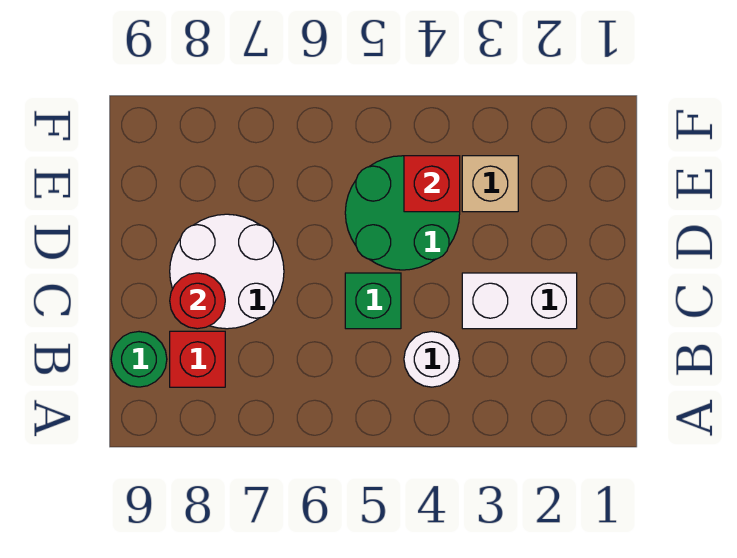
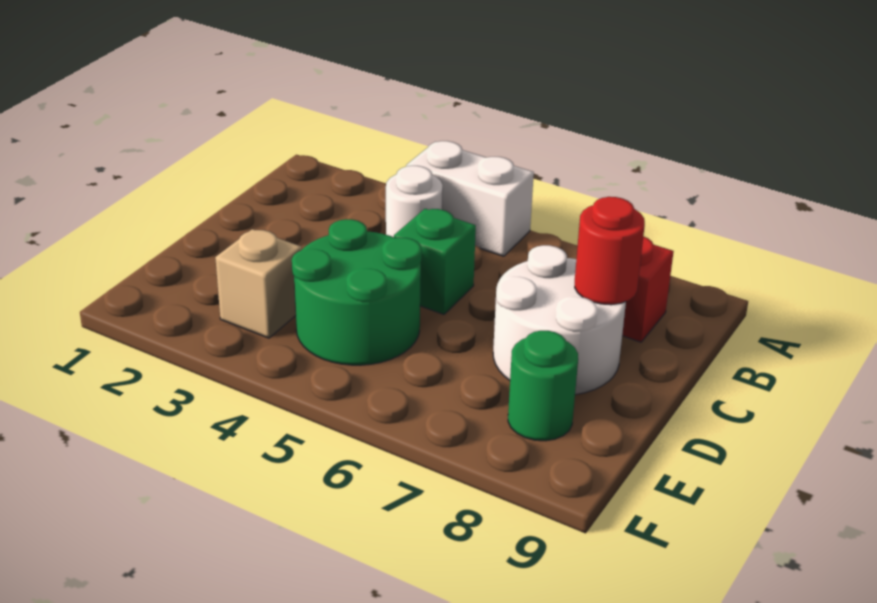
green 1x1 round brick [111,332,167,387] -> green 1x1 round brick moved to [508,331,578,441]
white 1x2 brick [462,273,577,329] -> white 1x2 brick moved to [406,141,534,256]
red 1x1 brick [404,156,460,212] -> none

